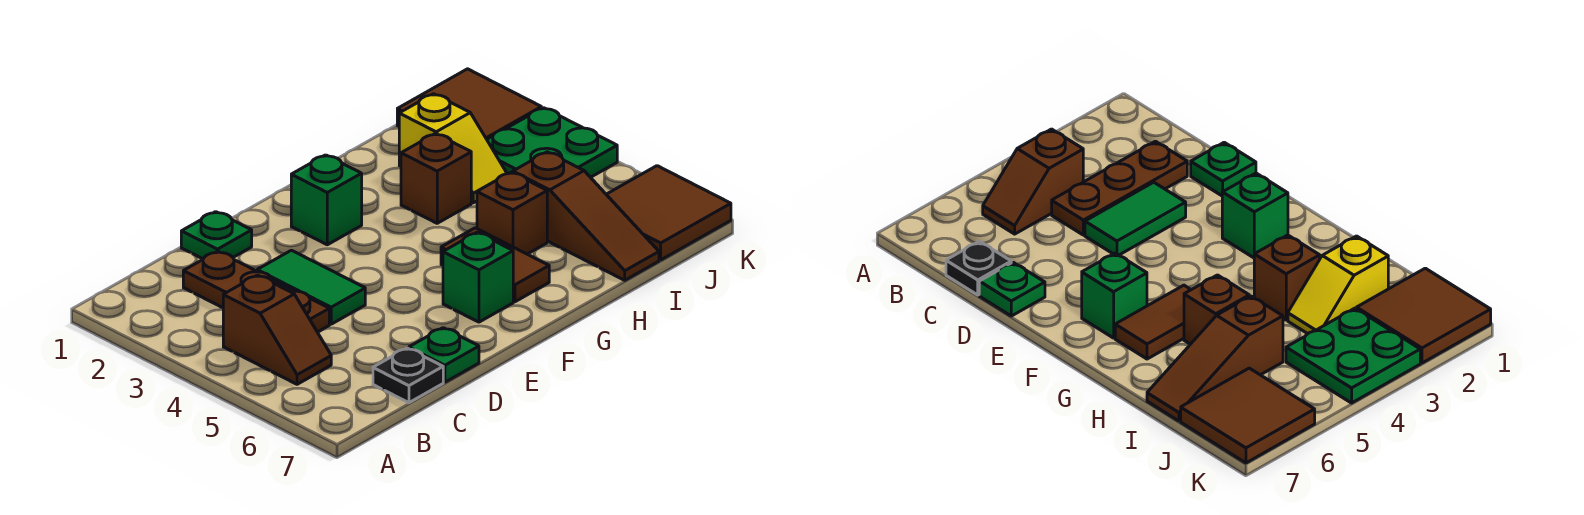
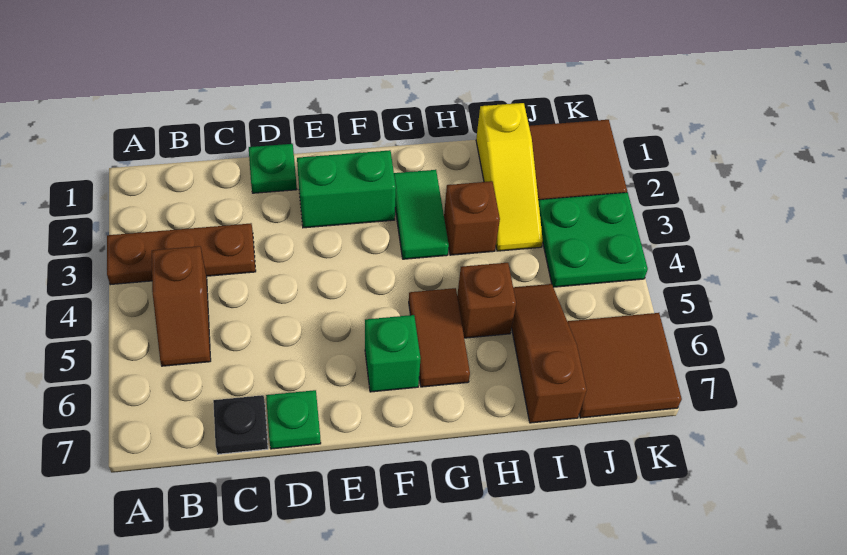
brown 1x3 plate [183,251,329,332] -> brown 1x3 plate turned to [107,223,256,285]
green 1x2 tile [257,250,365,324] -> green 1x2 tile moved to [394,170,449,259]
green 1x1 brick [291,155,362,245] -> green 1x2 brick [297,150,396,228]
yellow 1x2 slope [399,94,507,203] -> yellow 1x3 slope [476,103,543,251]
brown 1x3 slope [513,152,659,280] -> brown 1x3 slope turned to [512,284,587,423]

